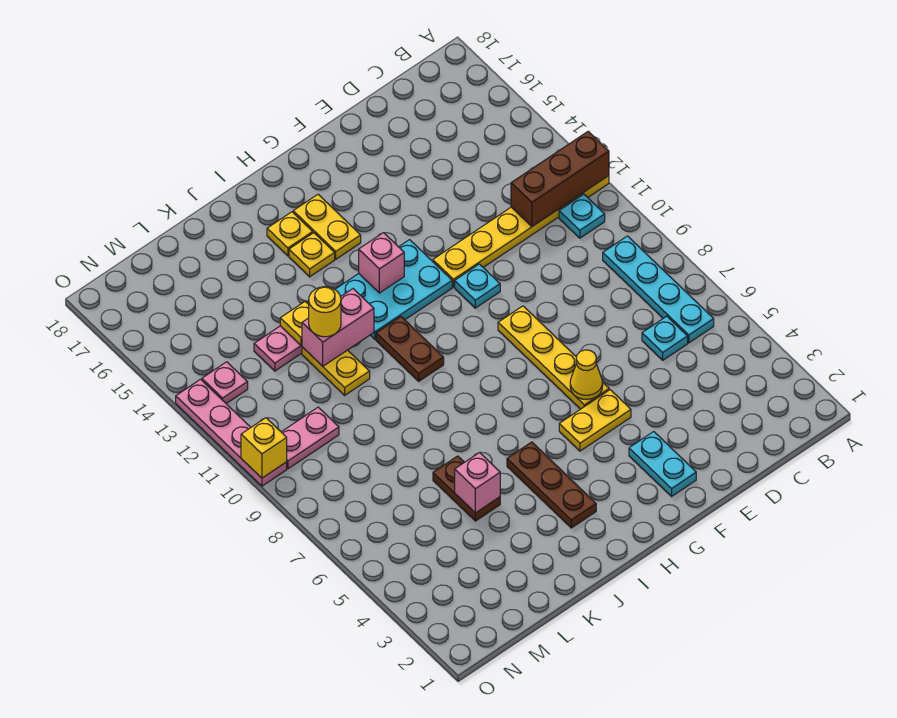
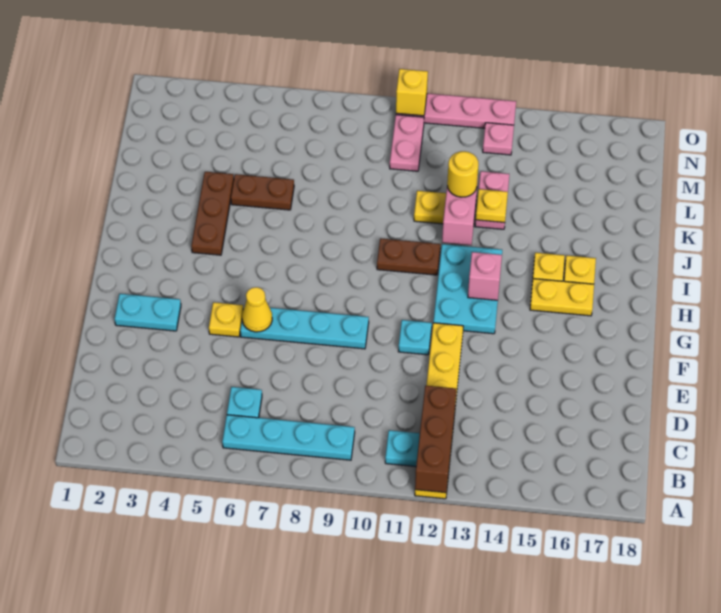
yellow 1x2 plate [559,390,631,451] -> yellow 1x1 plate [209,302,243,337]
yellow 1x4 plate [498,306,609,409] -> cyan 1x4 plate [240,308,369,349]
brown 1x3 plate [507,442,596,528] -> brown 1x3 plate turned to [191,172,234,255]
pink 1x1 brick [455,453,500,513] -> none

